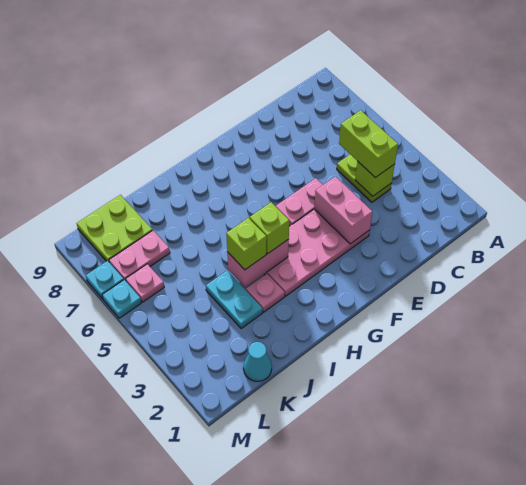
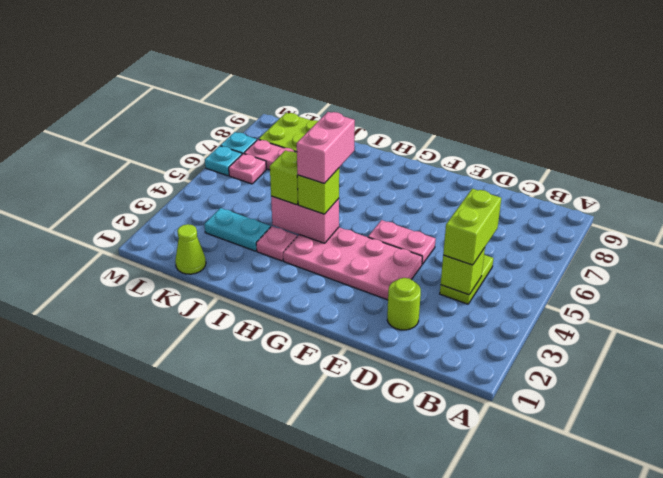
none -> lime 1x1 round brick [387,278,421,330]
pink 1x2 brick [314,177,372,244] -> pink 1x2 brick moved to [297,112,355,184]
cyan 1x2 plate [206,271,263,328] -> cyan 1x2 plate turned to [204,208,271,251]
cyan 1x1 cone [243,342,272,381] -> lime 1x1 cone [175,224,206,274]

